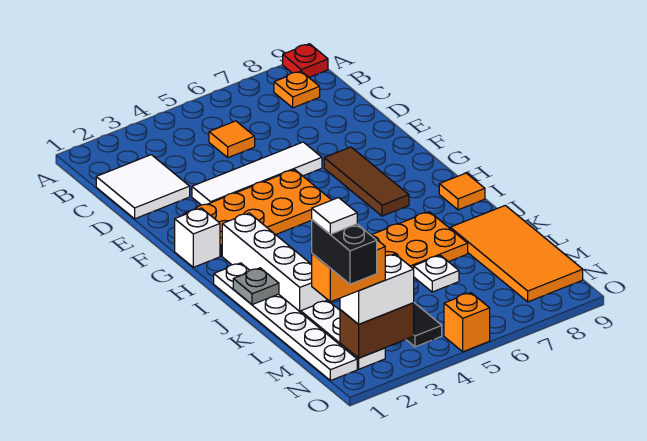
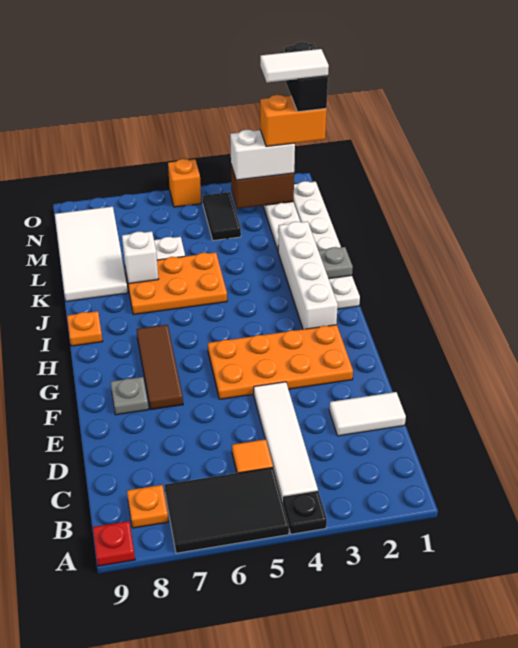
none -> black 1x1 plate [283,491,327,534]
none -> black 2x3 tile [165,467,289,553]
white 2x2 tile [96,155,190,219] -> white 1x2 tile [329,392,406,436]
white 1x4 tile [192,142,322,205] -> white 1x4 tile turned to [254,382,318,501]
none -> grey 1x1 plate [111,377,149,415]
white 1x1 brick [175,208,220,267] -> white 1x1 brick moved to [122,231,158,284]
orange 1x1 tile [439,173,485,210] -> orange 1x1 plate [67,311,103,346]
orange 2x4 tile [450,205,583,302] -> white 2x4 tile [55,207,128,301]
white 1x1 tile [312,198,357,234] -> white 1x2 tile [260,49,329,82]

